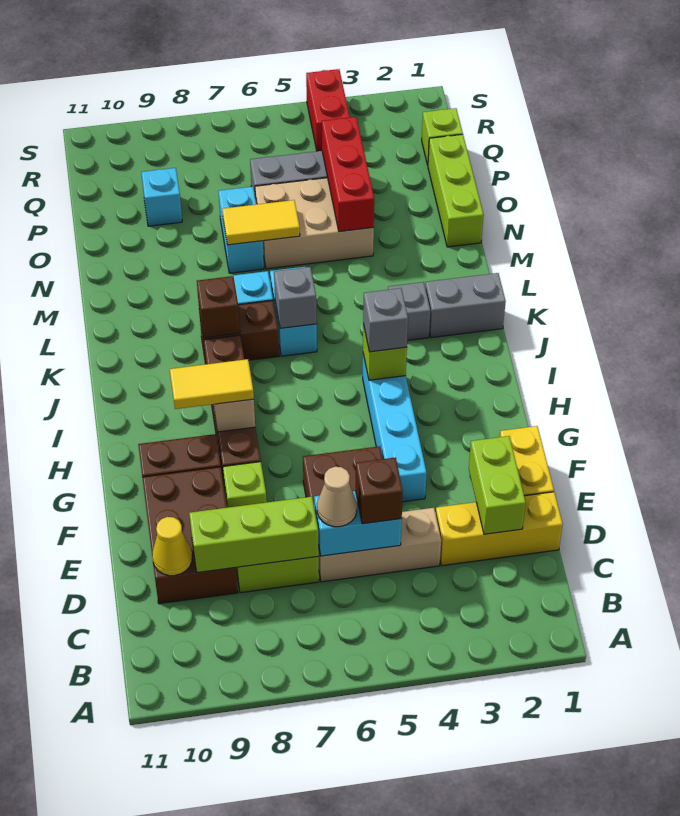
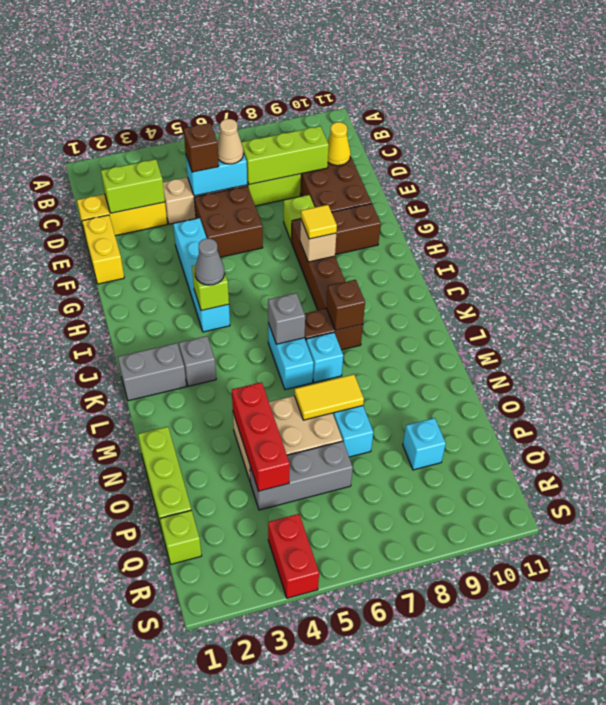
lime 1x2 brick [469,436,526,534] -> lime 1x2 brick turned to [101,159,165,213]
yellow 1x2 tile [170,359,254,409] -> yellow 1x1 tile [301,205,337,239]
grey 1x1 brick [363,288,408,352] -> grey 1x1 cone [195,239,225,285]

